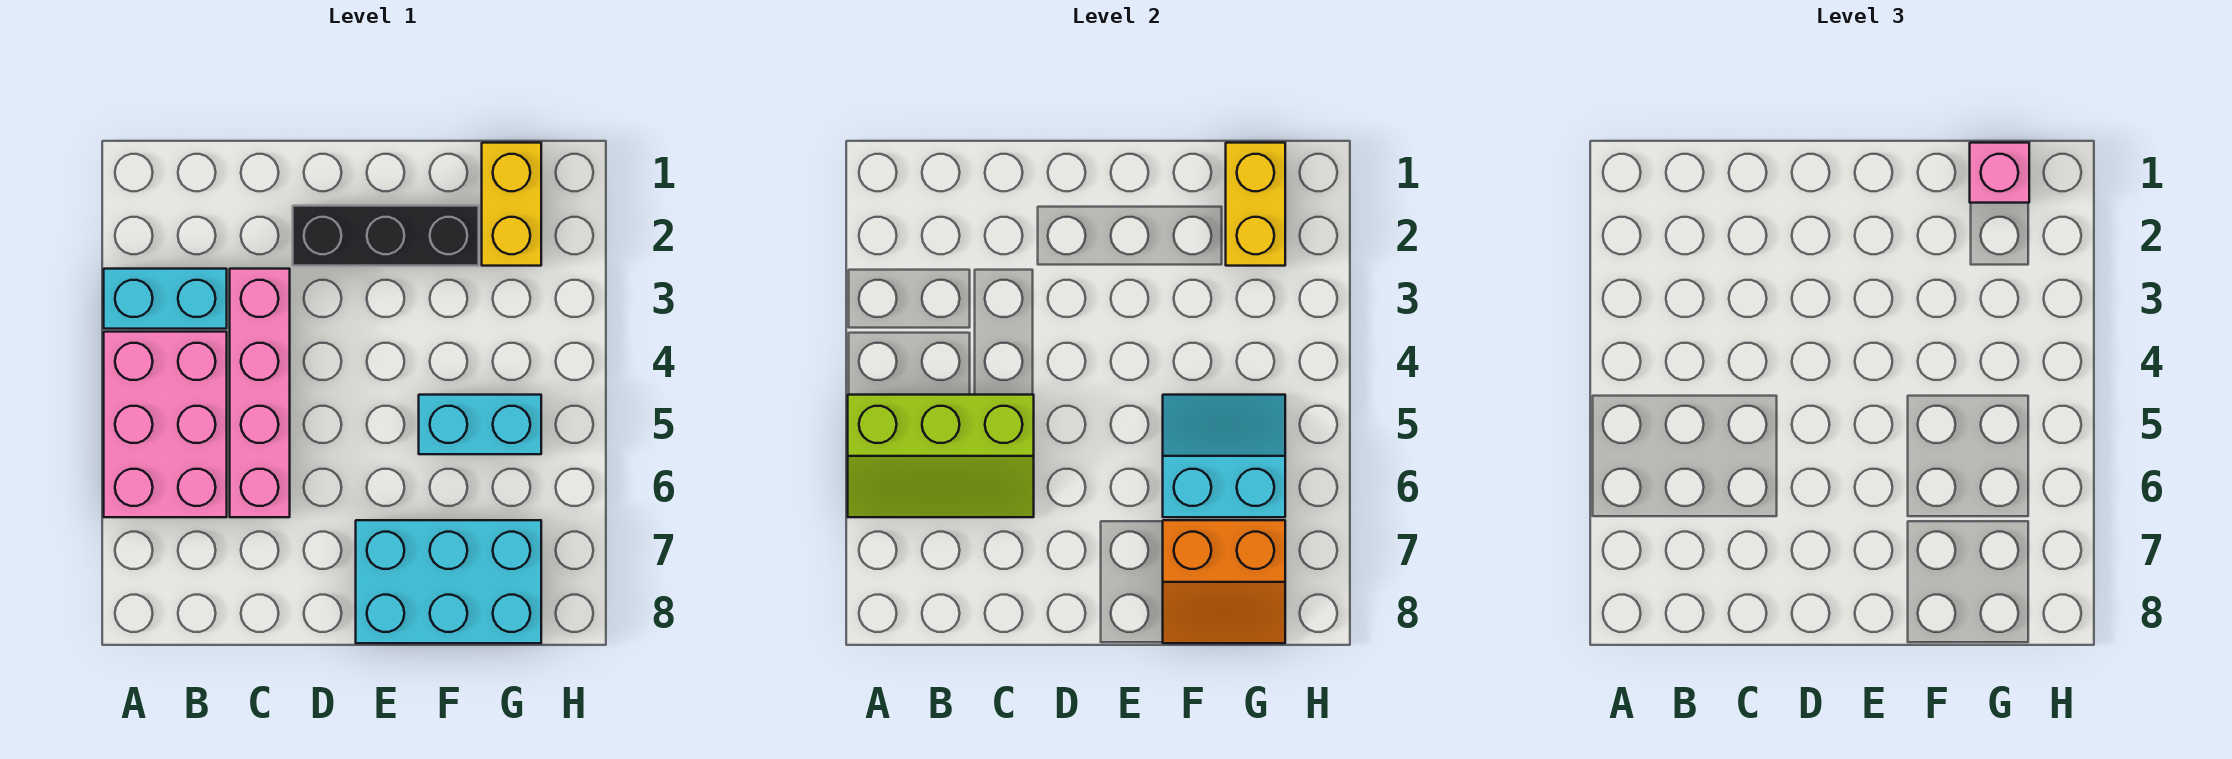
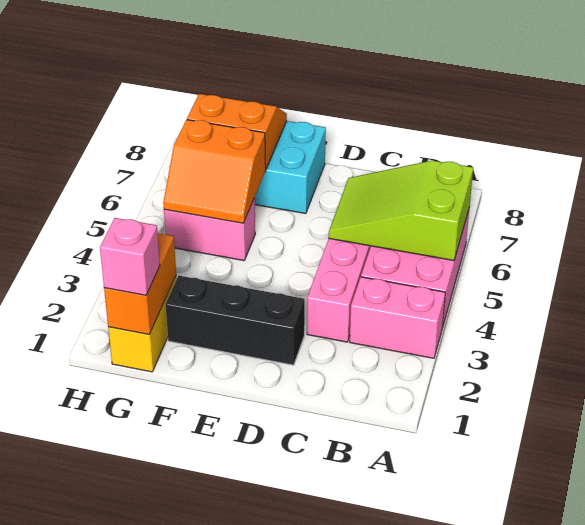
cyan 1x2 brick [104,269,227,329] -> pink 1x2 brick [350,277,445,358]
lime 2x3 slope [848,395,1034,517] -> lime 2x3 slope turned to [329,161,473,261]
cyan 1x2 brick [419,395,541,454] -> pink 1x2 brick [164,199,255,261]
cyan 2x2 slope [1163,395,1285,517] -> orange 2x2 slope [163,120,266,223]
yellow 1x2 brick [1226,143,1285,266] -> orange 1x2 brick [104,233,176,334]

